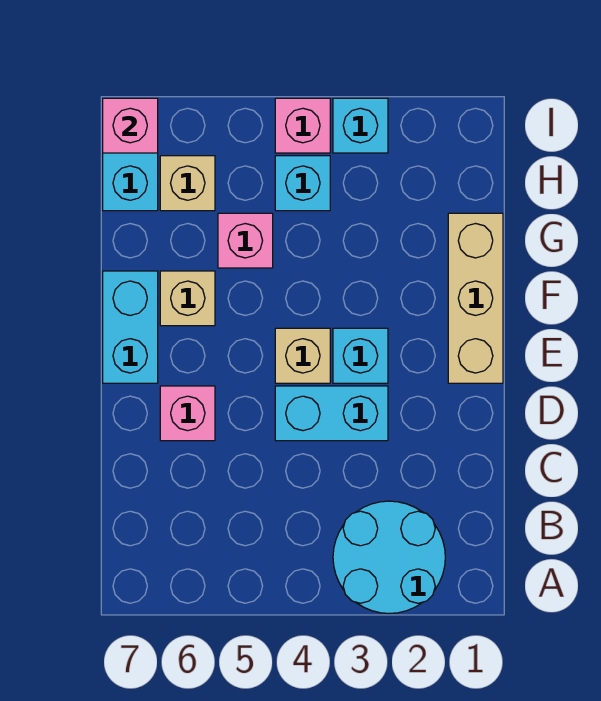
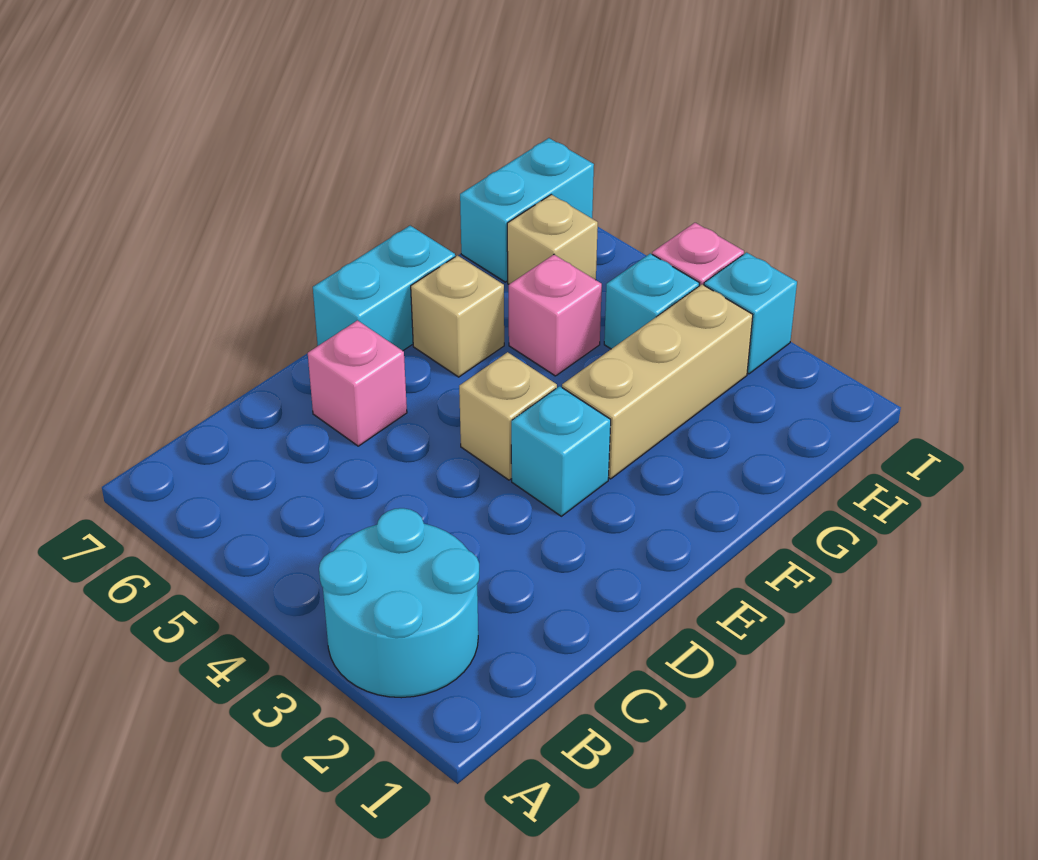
cyan 1x2 brick [275,386,388,441] -> none
tan 1x3 brick [448,213,503,383] -> tan 1x3 brick moved to [562,284,753,479]
pink 1x1 brick [103,98,158,153] -> none

